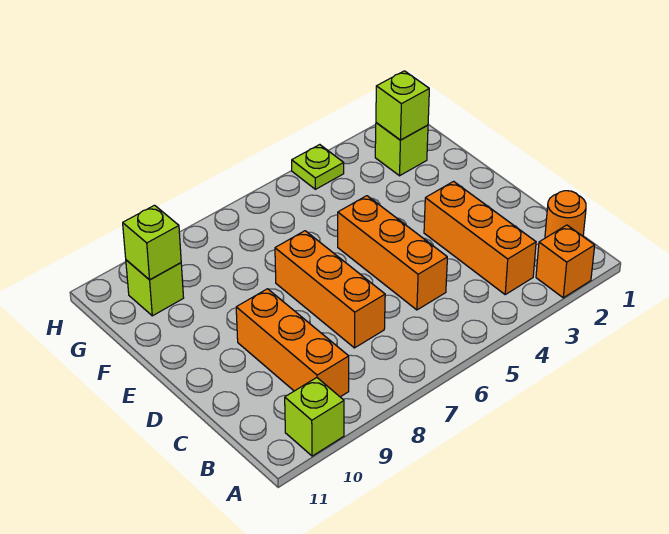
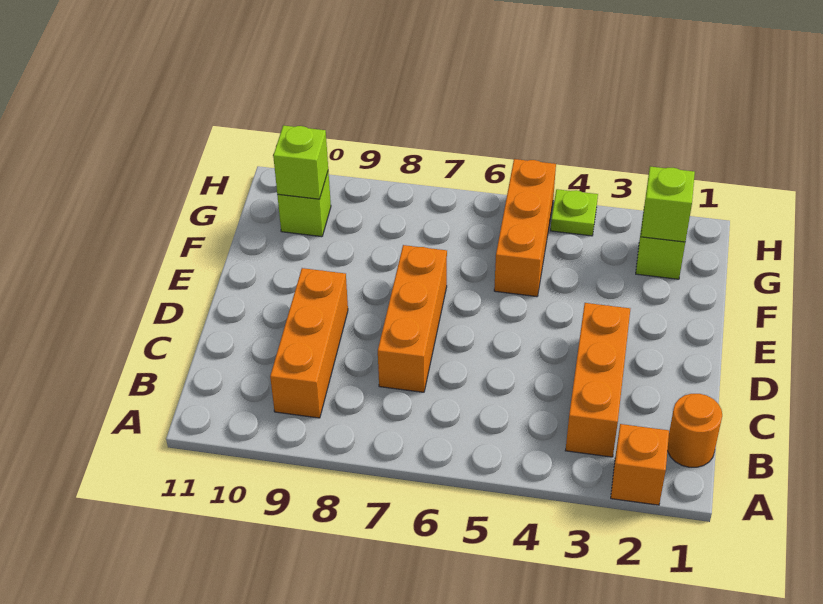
lime 1x1 brick [285,378,344,456] -> none
orange 1x3 brick [338,196,447,310] -> orange 1x3 brick moved to [494,159,556,297]

